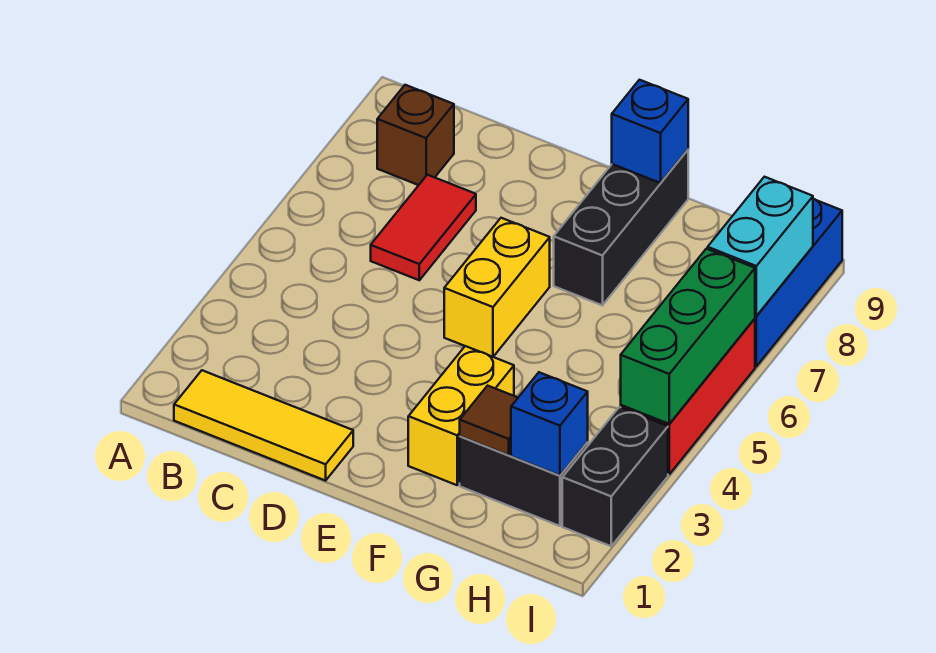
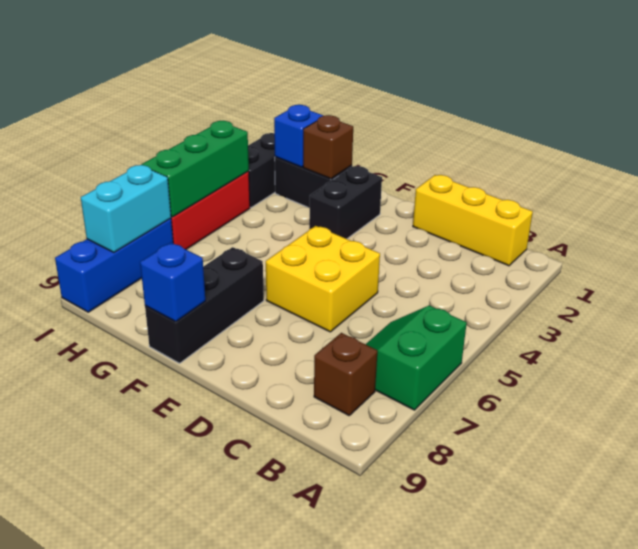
none -> green 2x2 slope [366,306,467,410]
yellow 1x3 tile [174,370,353,481] -> yellow 1x3 brick [413,175,533,266]
red 1x2 tile [371,175,476,280] -> none
yellow 1x2 brick [444,218,550,357] -> yellow 2x2 brick [266,226,380,332]
yellow 1x2 brick [408,346,514,485] -> black 1x2 brick [309,166,382,239]
brown 1x1 tile [460,386,518,455] -> brown 1x1 brick [303,115,353,179]

